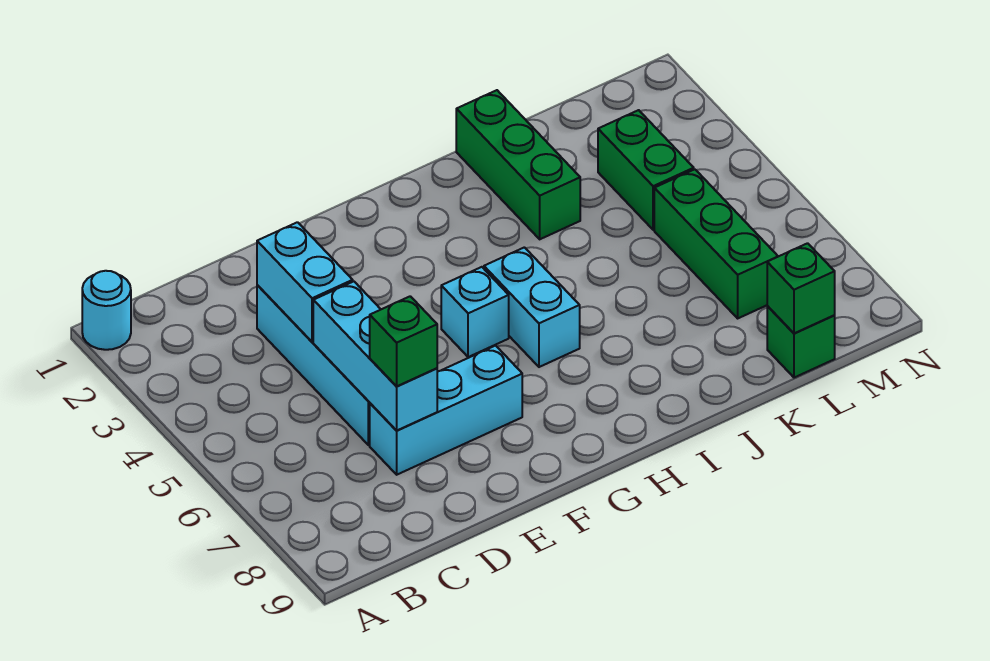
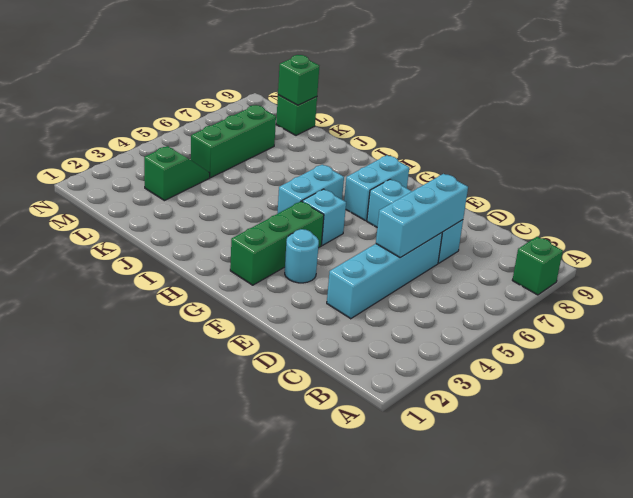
cyan 1x1 round brick [82,271,131,350] -> cyan 1x1 round brick moved to [285,229,319,283]
cyan 1x2 brick [257,222,353,342] -> cyan 1x2 brick moved to [344,155,409,221]
green 1x1 brick [370,296,437,386] -> green 1x1 brick moved to [512,237,563,295]
green 1x3 brick [456,90,580,239] -> green 1x3 brick moved to [230,201,324,285]
green 1x2 brick [598,110,694,230] -> green 1x2 slope [144,146,210,201]

